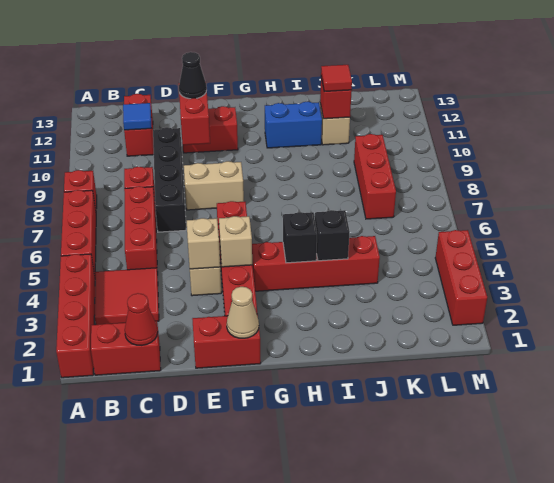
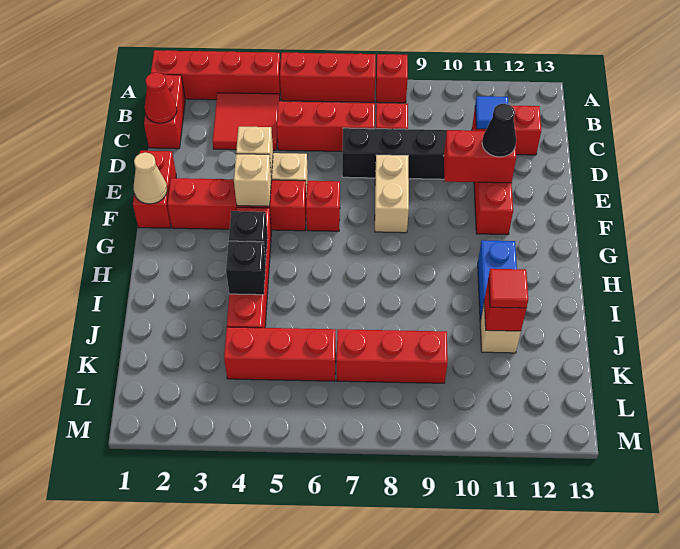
red 1x3 brick [435,230,487,325] -> red 1x3 brick moved to [224,327,336,381]

